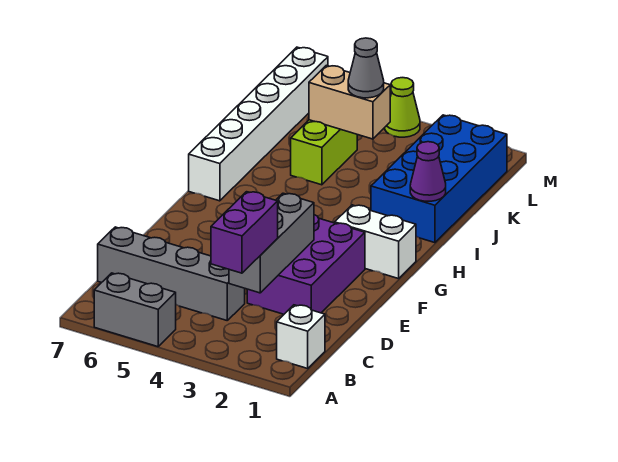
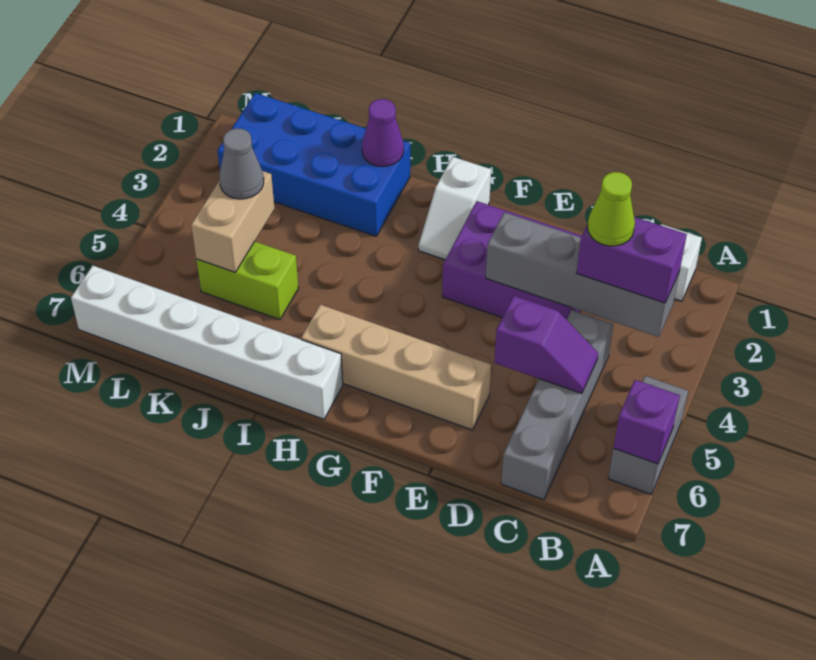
none -> purple 1x1 brick [614,380,680,464]
grey 1x3 brick [229,193,314,293] -> grey 1x4 brick [486,212,680,337]
none -> purple 1x2 slope [494,296,598,394]
none -> tan 1x4 brick [301,305,491,430]
white 1x2 brick [335,205,416,279] -> white 1x2 slope [419,157,491,260]
lime 1x1 cone [385,78,420,137] -> lime 1x1 cone moved to [587,172,635,246]

